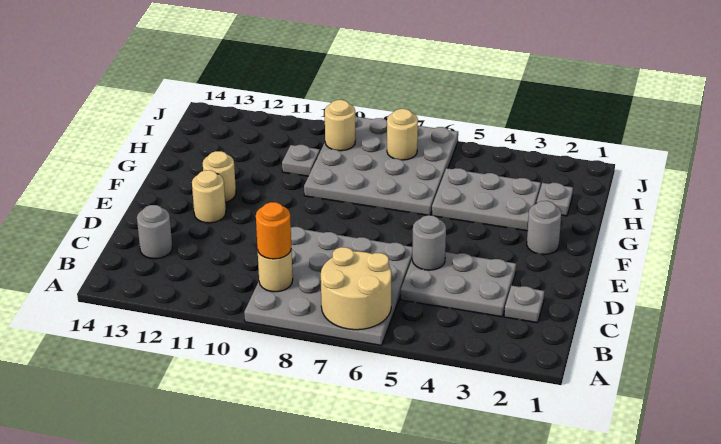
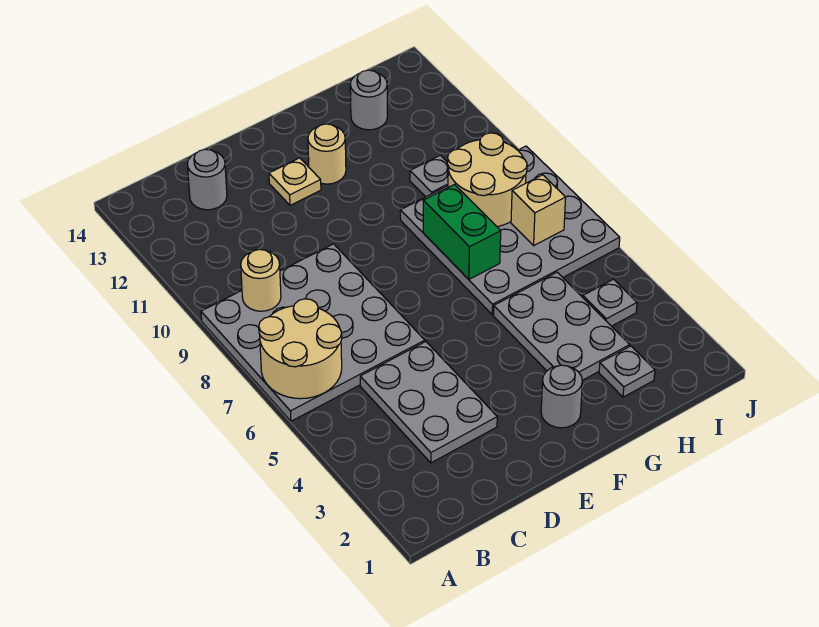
orange 1x1 round brick [256,202,291,259] -> none
grey 1x1 plate [504,286,544,323] -> grey 1x1 plate moved to [583,279,637,326]
grey 1x1 round brick [412,215,446,270] -> grey 1x1 round brick moved to [350,70,387,130]
tan 1x1 round brick [192,170,226,223] -> tan 1x1 plate [269,158,321,205]
none -> green 1x2 brick [423,185,501,279]
tan 1x1 round brick [387,109,418,160] -> tan 1x1 brick [511,175,566,245]
tan 1x1 round brick [325,100,355,151] -> tan 2x2 round brick [447,133,527,227]

